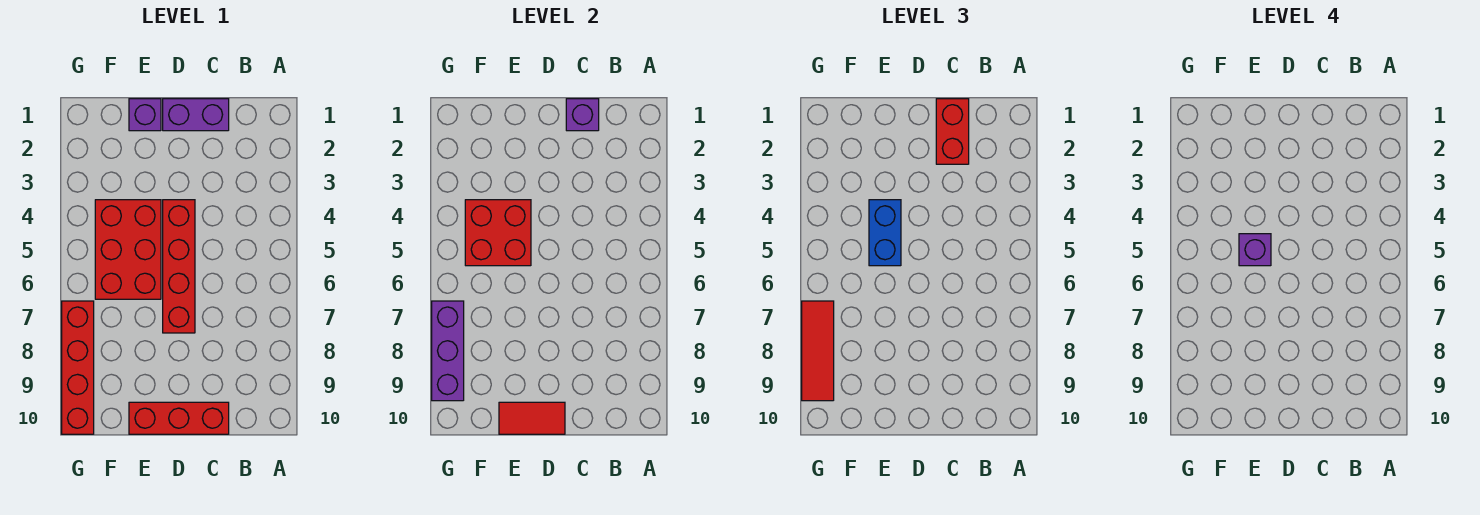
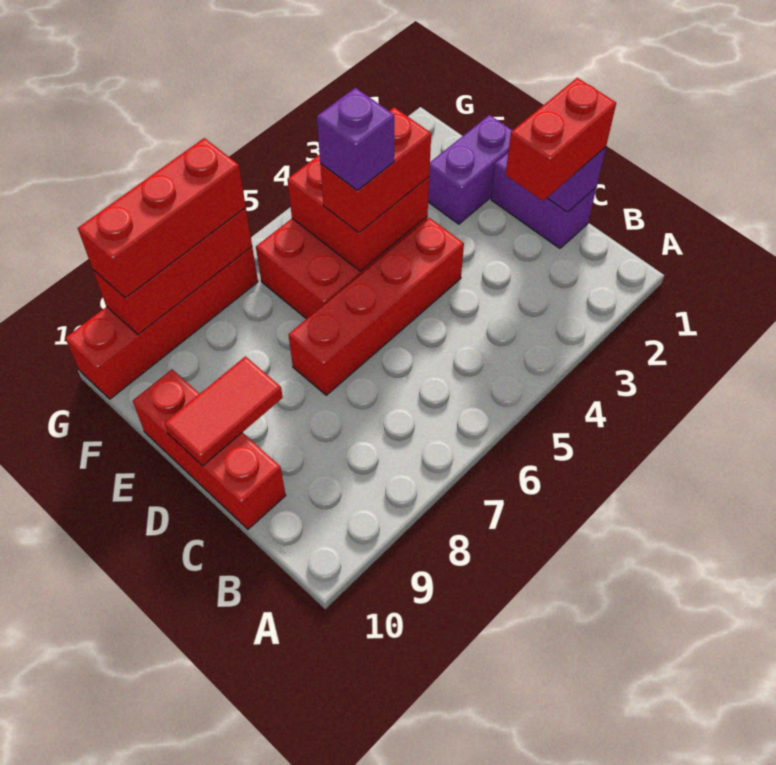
red 1x2 tile [499,402,565,434] -> red 1x2 tile turned to [165,356,283,466]
purple 1x1 brick [129,99,161,131] -> purple 1x2 brick [428,115,513,224]
blue 1x2 brick [869,200,901,266] -> red 1x2 brick [320,107,431,233]
purple 1x3 brick [432,301,464,401] -> red 1x3 brick [93,208,252,334]
red 1x3 tile [802,301,834,401] -> red 1x3 brick [78,138,246,298]

